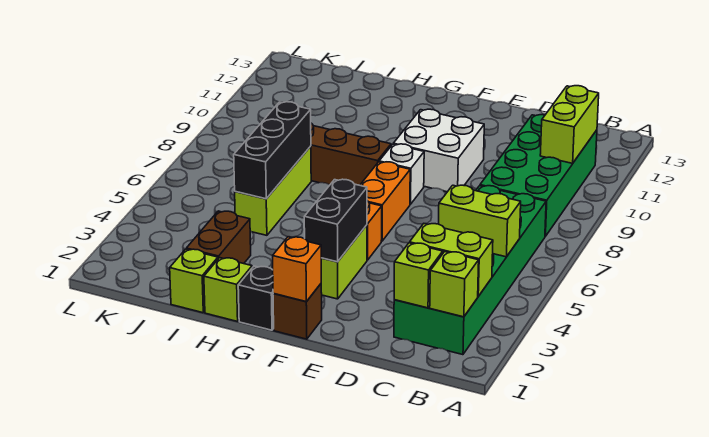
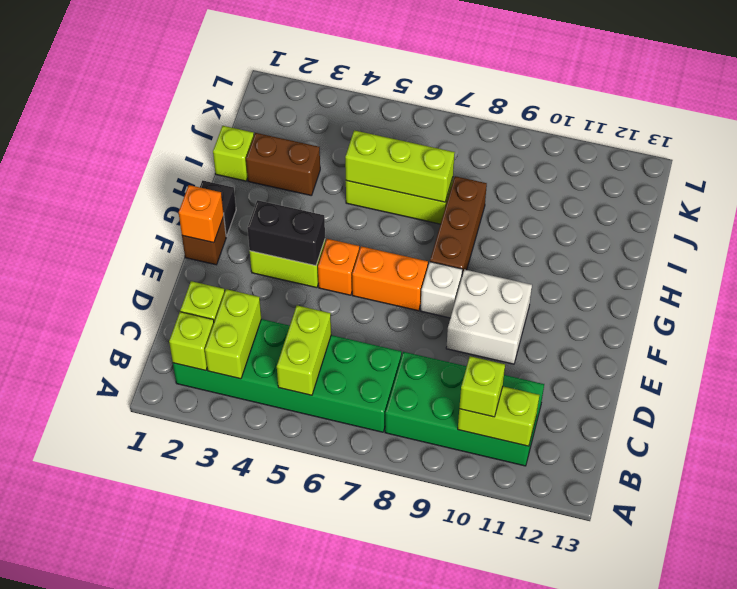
lime 1x1 brick [204,258,252,321] -> lime 1x1 brick moved to [459,356,505,417]
black 1x3 brick [234,102,311,199] -> lime 1x3 brick [345,130,455,202]

